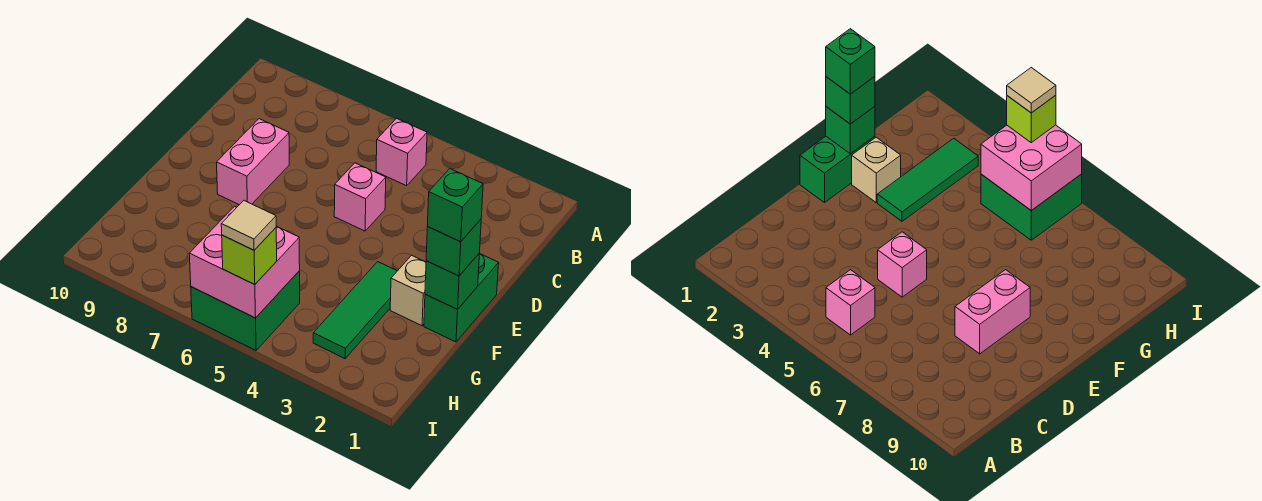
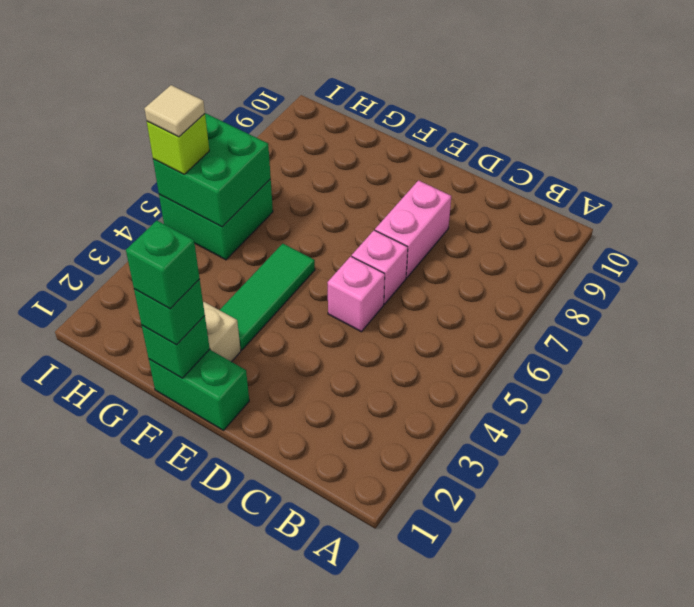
pink 1x1 brick [376,119,427,186] -> pink 1x1 brick moved to [352,230,408,304]
pink 1x2 brick [217,119,289,205] -> pink 1x2 brick turned to [375,180,451,278]
green 1x3 tile [313,262,397,359] -> green 1x3 tile turned to [220,244,315,350]
pink 2x2 brick [189,206,300,318] -> green 2x2 brick [153,113,271,227]

